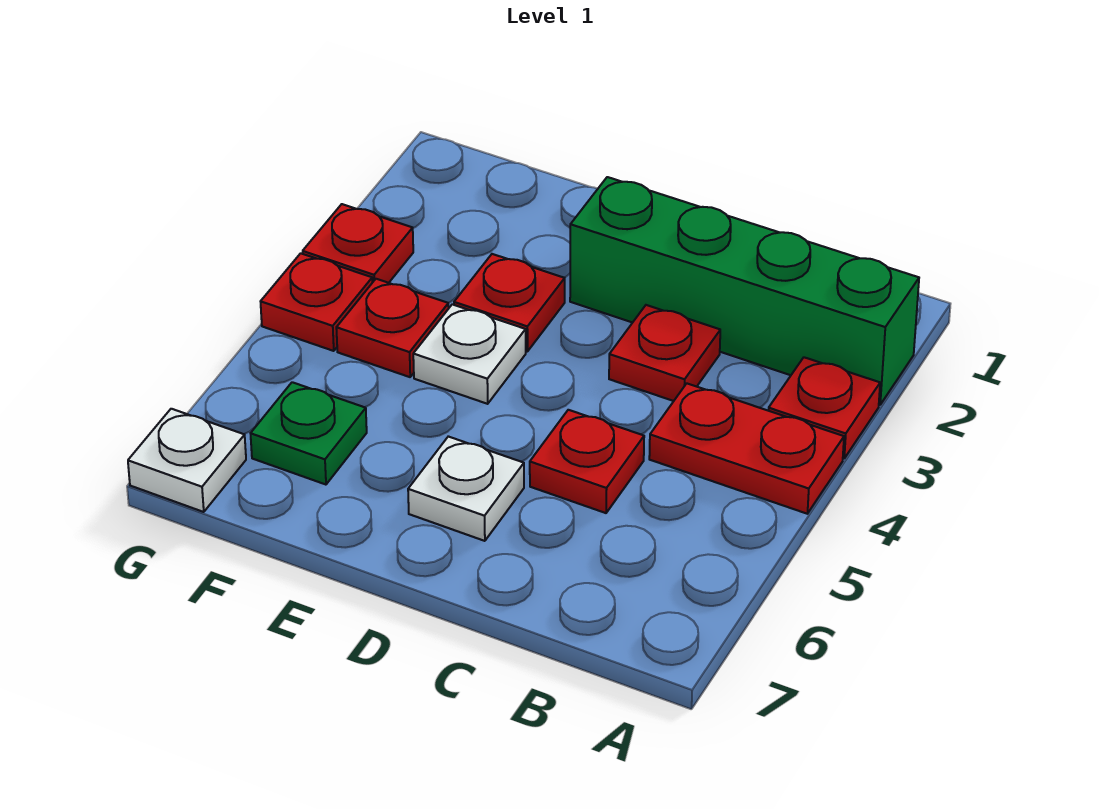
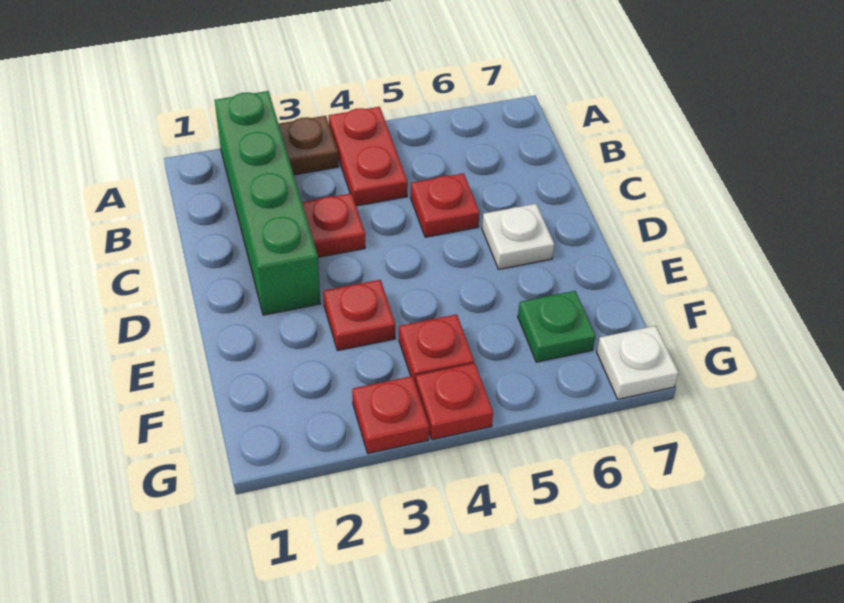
red 1x1 plate [768,357,880,459] -> brown 1x1 plate [279,116,339,175]
white 1x1 plate [413,304,526,404] -> none

